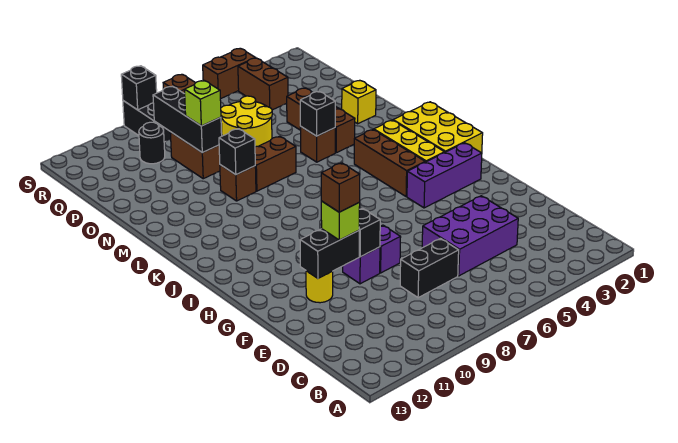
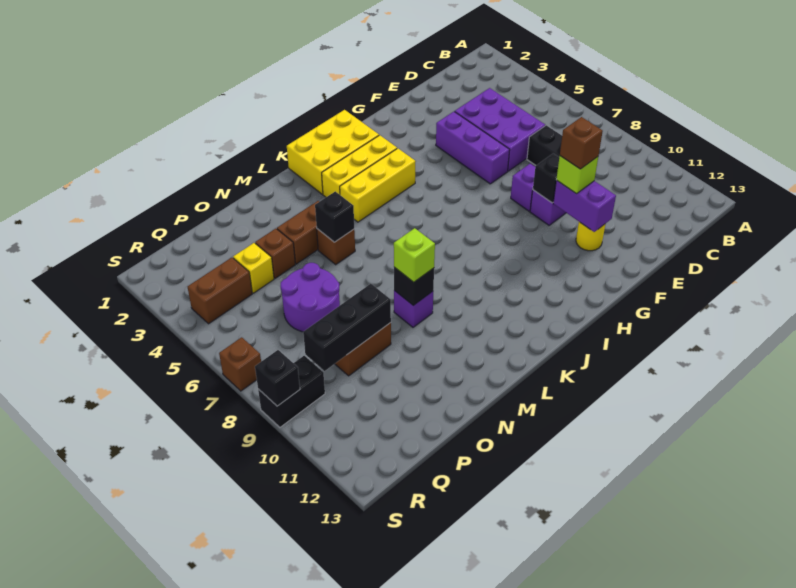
black 1x2 brick [300,229,359,278] -> purple 1x2 brick [553,180,616,232]
purple 1x3 brick [407,143,482,208] -> purple 1x3 brick moved to [436,112,510,184]
brown 1x3 brick [354,130,425,197] -> yellow 1x3 brick [340,148,416,222]
brown 1x2 brick [255,136,296,191] -> none
brown 1x1 brick [220,165,256,201] -> purple 1x1 brick [394,291,433,327]
yellow 1x1 brick [342,81,376,124] -> yellow 1x1 brick moved to [233,243,274,293]
yellow 2x2 round brick [221,96,272,147] -> purple 2x2 round brick [281,263,340,332]
lime 1x1 brick [185,80,221,126] -> lime 1x1 brick moved to [394,228,435,282]
black 1x1 round brick [139,122,165,164] -> none
brown 1x2 brick [203,49,255,99] -> none

